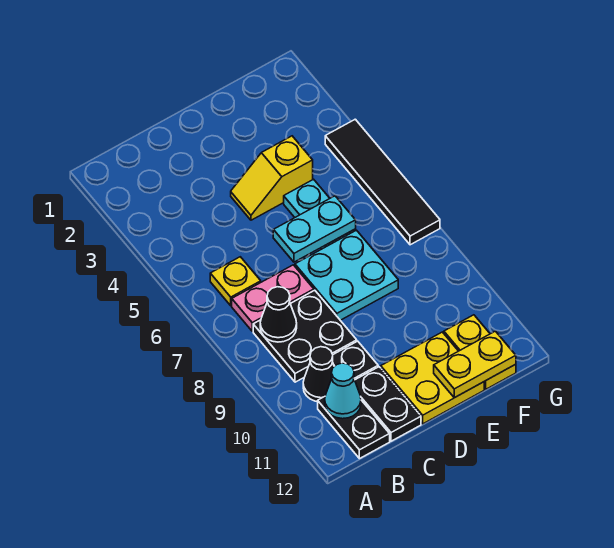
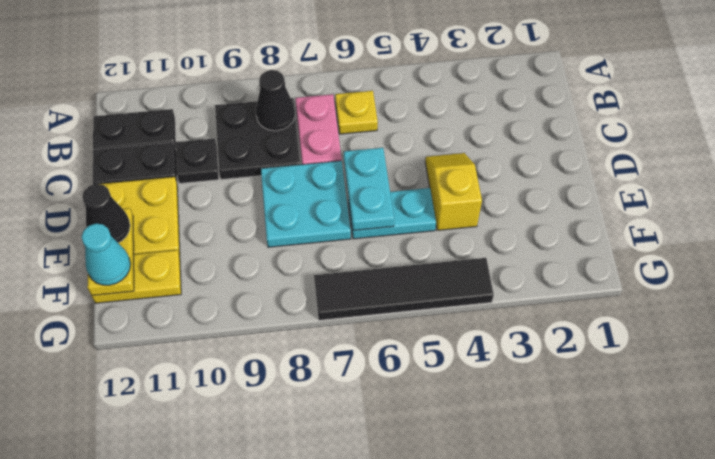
black 1x1 cone [303,347,334,402] -> black 1x1 cone moved to [82,184,130,243]
cyan 1x1 cone [325,363,361,419] -> cyan 1x1 cone moved to [82,224,131,285]

